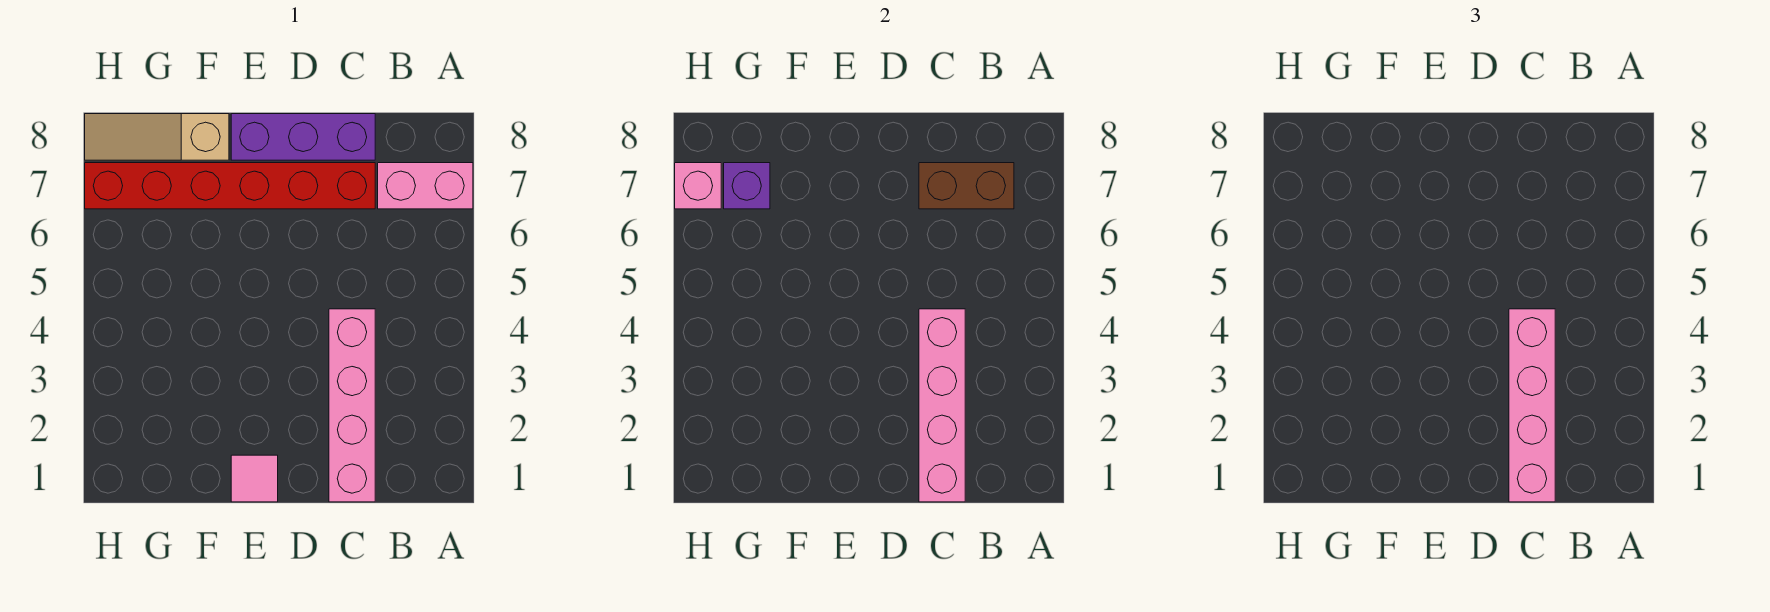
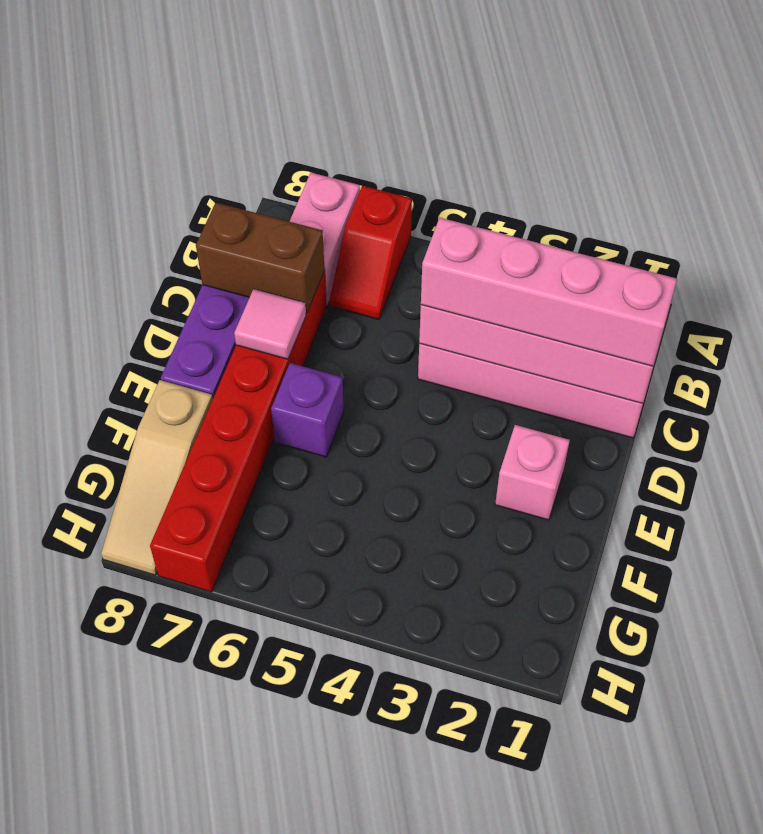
none -> red 1x2 slope [330,186,412,319]
brown 1x2 brick [919,163,1014,209] -> brown 1x2 brick turned to [196,203,325,313]
pink 1x1 tile [231,455,278,502] -> pink 1x1 tile moved to [234,289,306,359]
purple 1x1 brick [724,163,770,209] -> purple 1x1 brick moved to [271,363,344,457]
pink 1x1 brick [675,163,721,209] -> pink 1x1 brick moved to [495,425,570,520]

